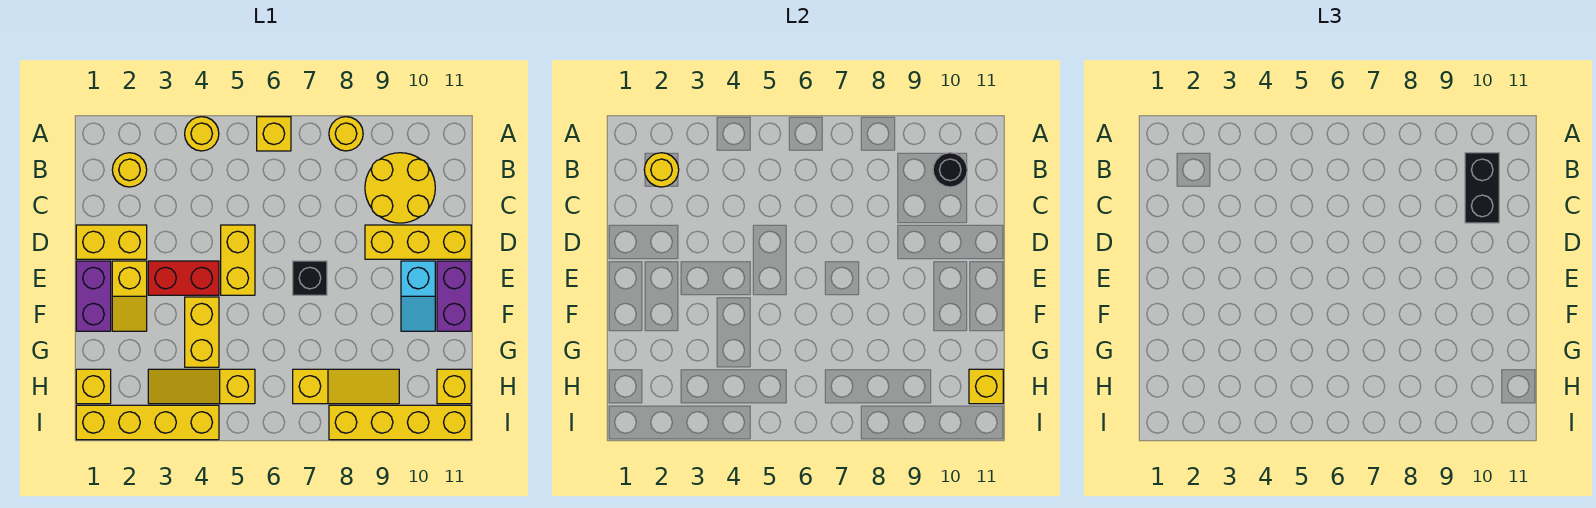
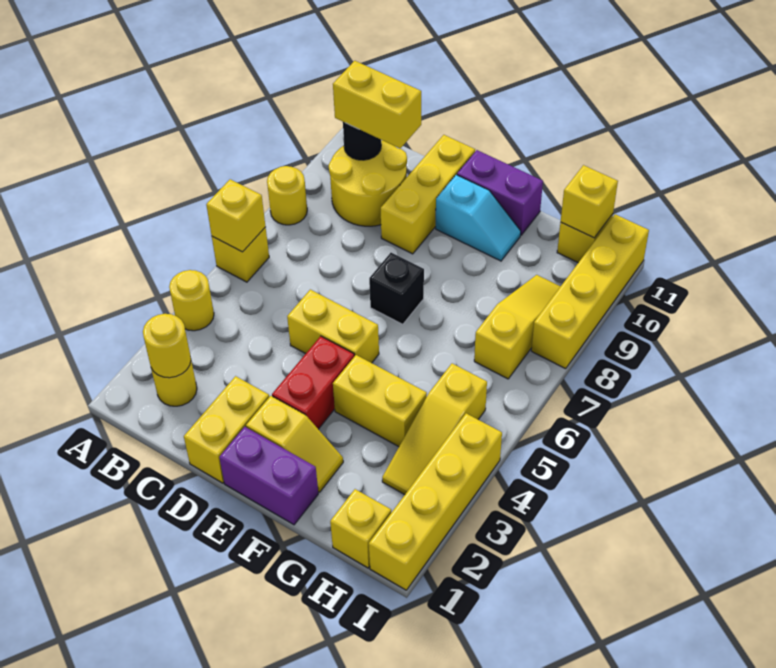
none -> yellow 1x1 brick [206,179,266,252]
black 1x2 brick [1465,153,1499,223] -> yellow 1x2 brick [333,61,421,149]

